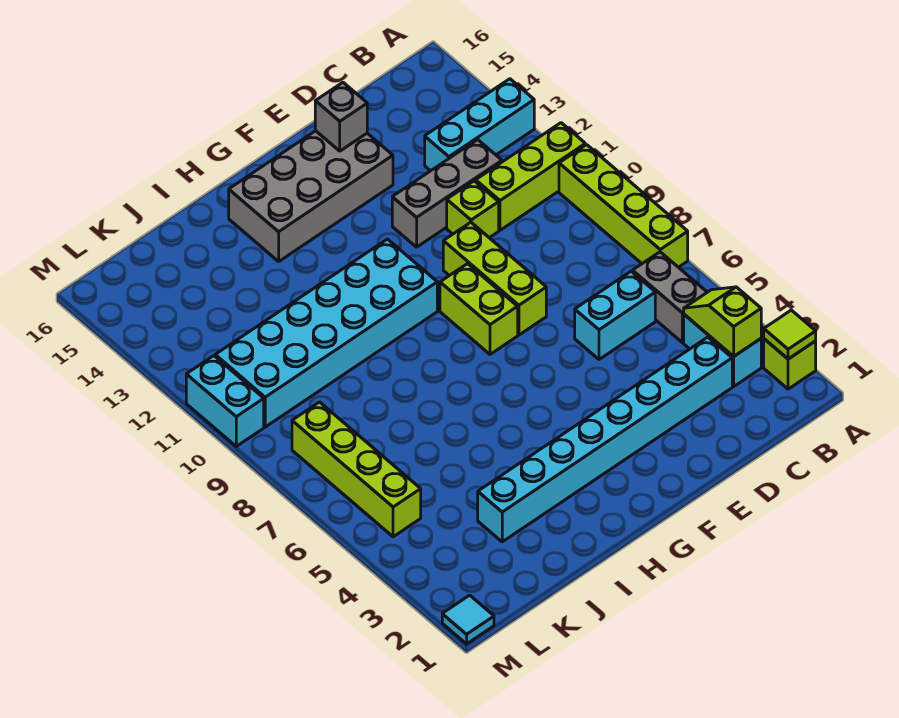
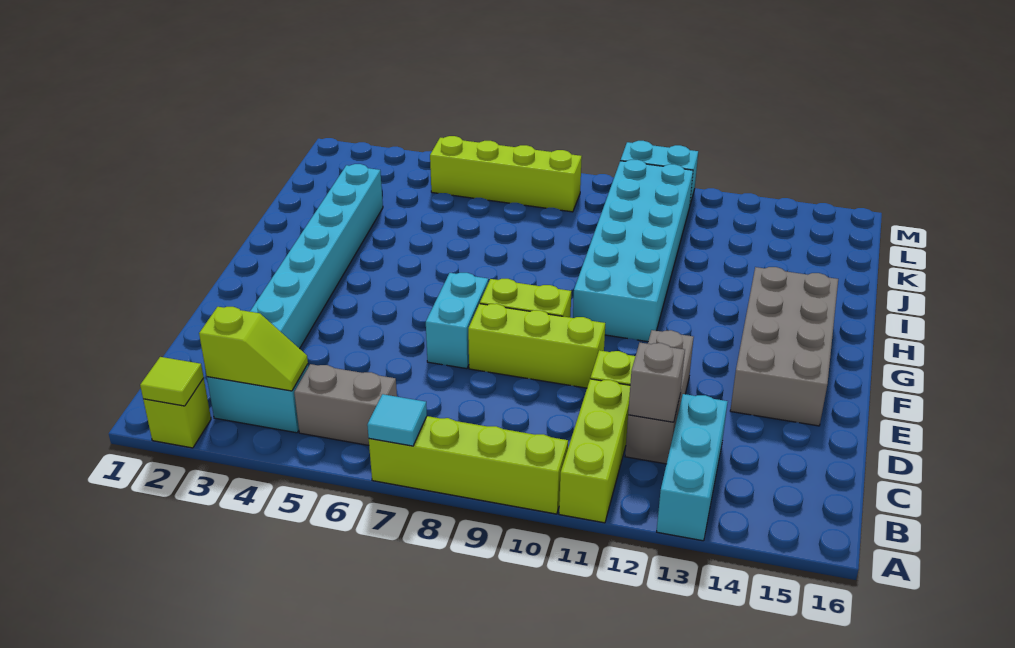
cyan 1x2 brick [575,271,655,359] -> cyan 1x2 brick moved to [426,273,488,369]
grey 1x1 brick [315,82,367,151] -> grey 1x1 brick moved to [628,343,685,422]
cyan 1x1 tile [442,595,494,644] -> cyan 1x1 tile moved to [367,394,427,446]

